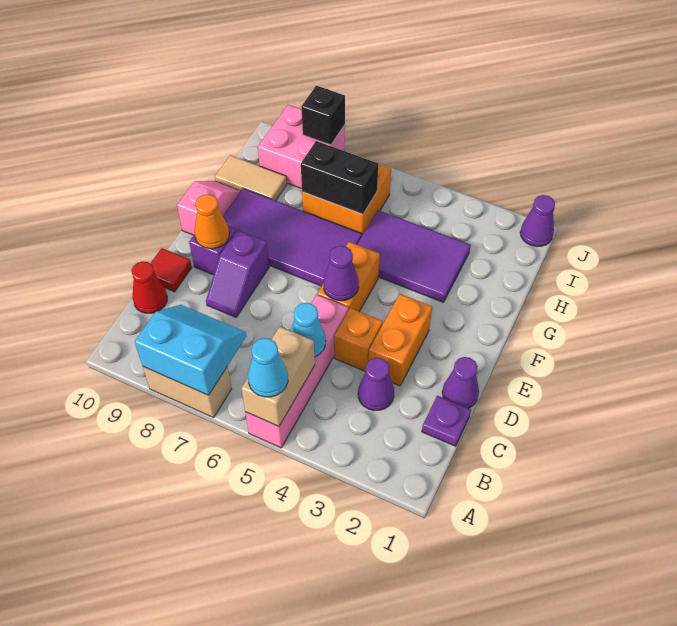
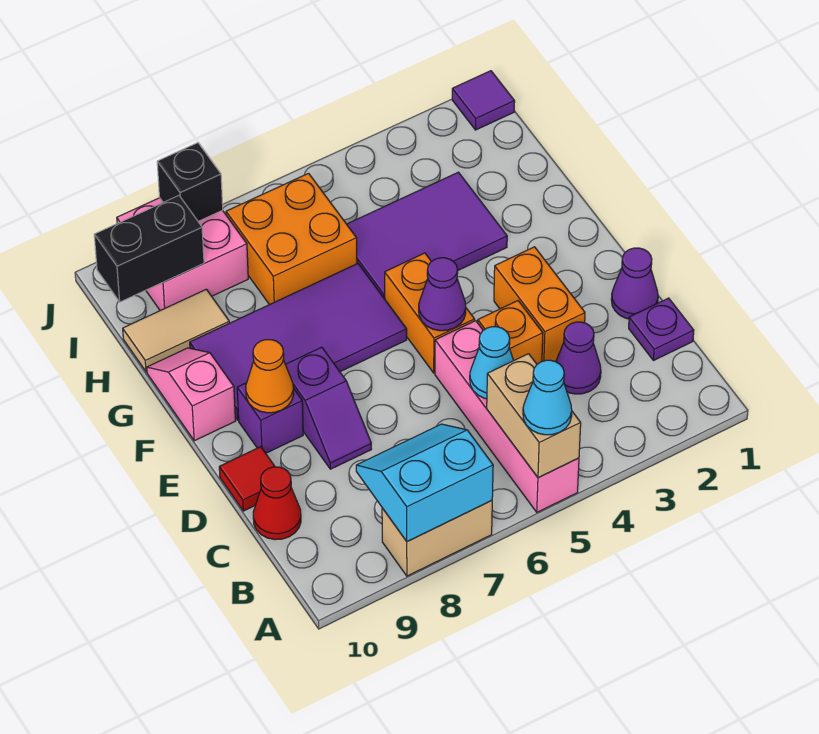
black 1x2 brick [301,141,378,214] -> black 1x2 brick moved to [94,196,204,302]
purple 1x1 cone [520,195,555,247] -> purple 1x1 tile [452,71,515,130]

